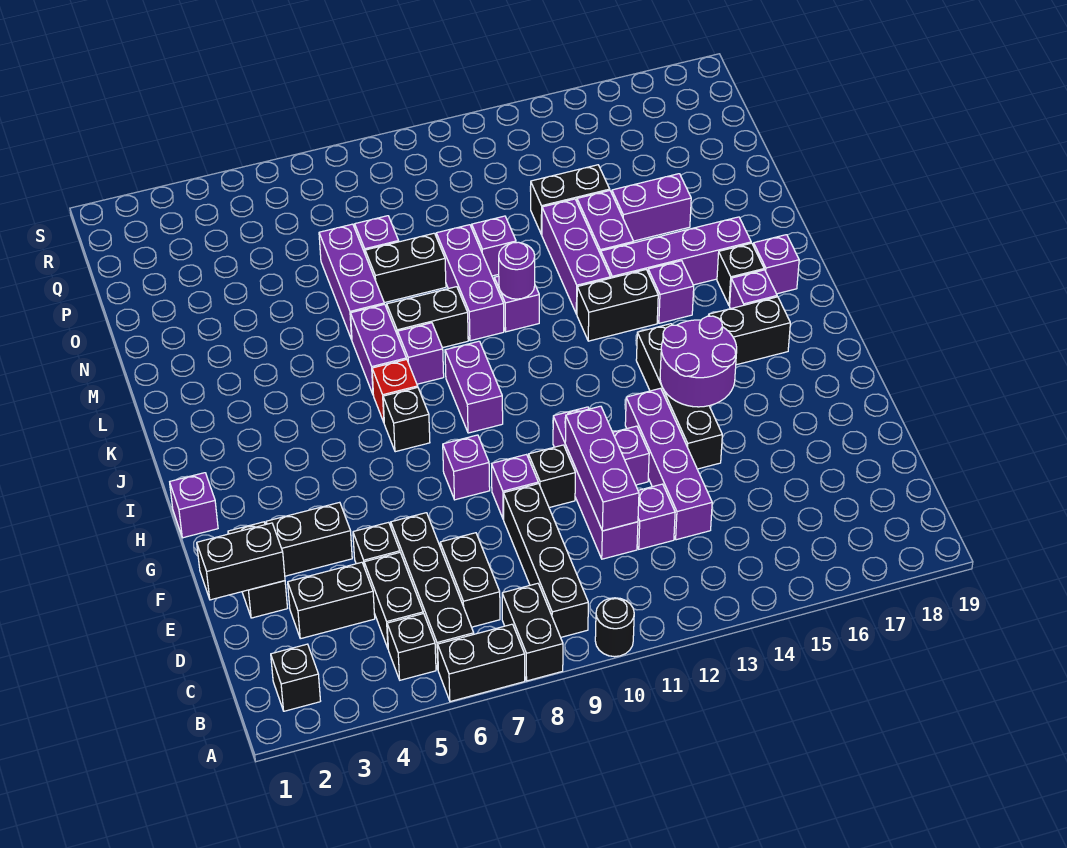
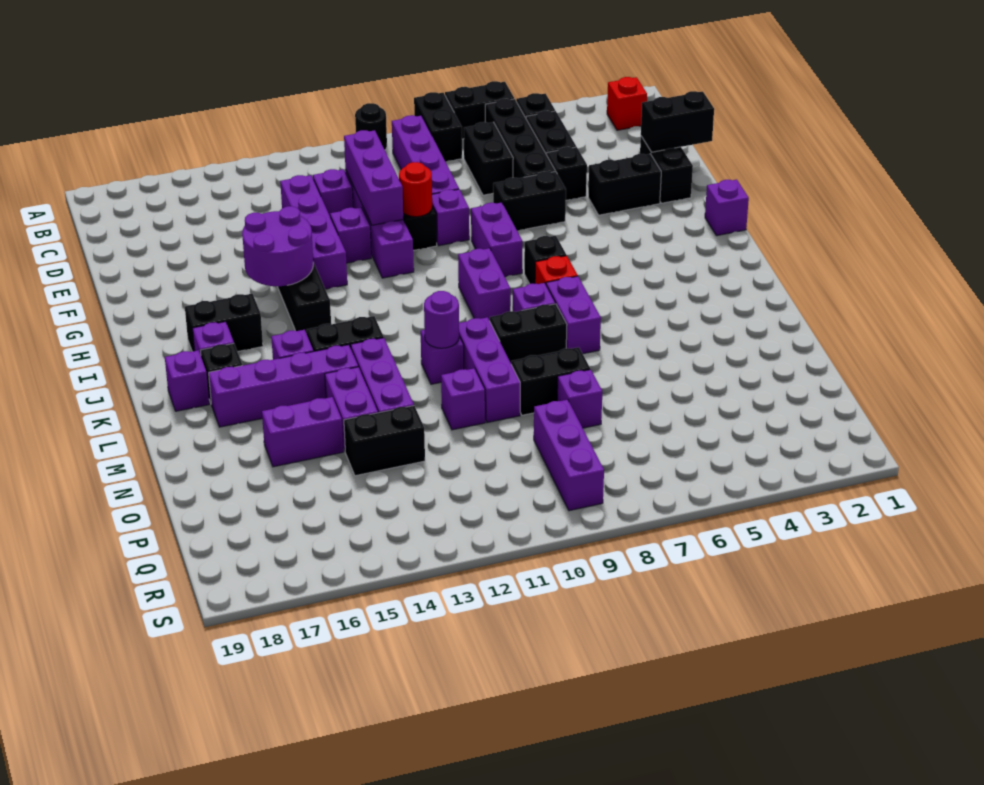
black 1x1 brick [271,644,320,711] -> red 1x1 brick [607,77,647,130]
black 1x4 brick [503,484,588,637] -> purple 1x4 brick [392,115,459,194]
black 1x2 brick [288,562,375,639] -> black 1x2 brick moved to [493,171,566,231]
none -> red 1x1 round brick [399,162,432,217]
purple 1x1 brick [443,435,490,500] -> purple 1x2 brick [471,203,522,277]
purple 1x3 brick [319,224,384,340] -> purple 1x3 brick moved to [534,400,604,511]

